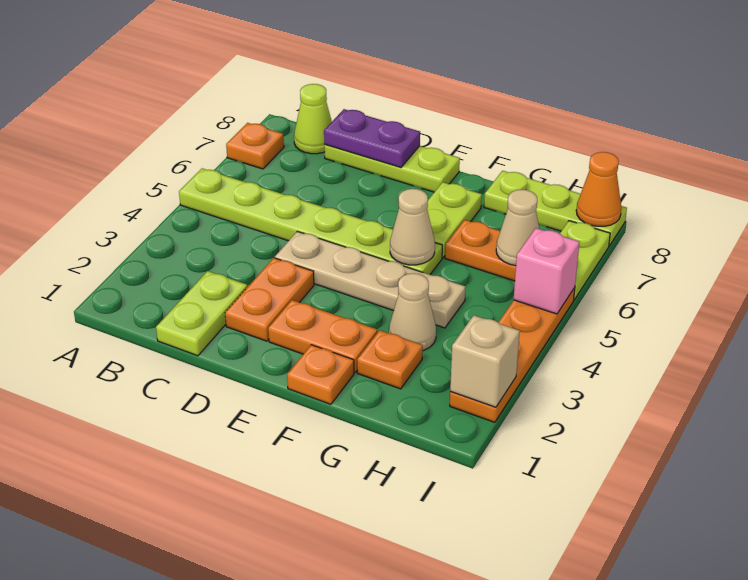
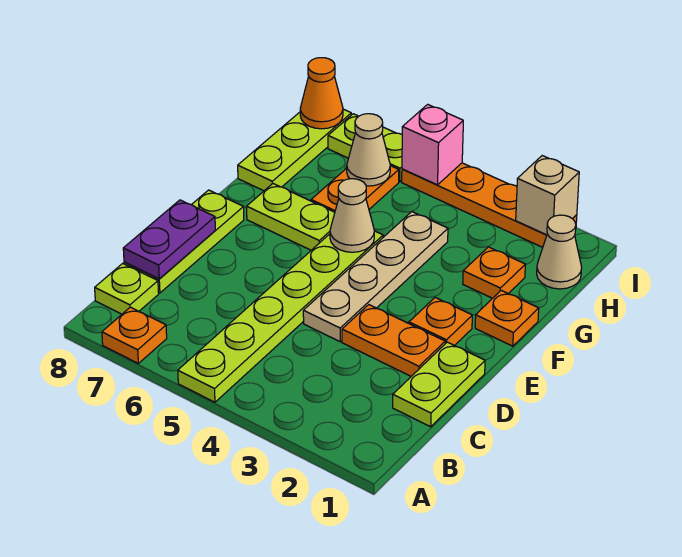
lime 1x1 cone [294,84,332,154] -> lime 1x1 plate [95,263,159,314]
lime 1x2 plate [156,271,247,356] -> lime 1x2 plate turned to [393,342,485,427]
orange 1x2 plate [268,300,377,373] -> orange 1x1 plate [409,298,472,346]
tan 1x1 cone [389,273,436,351] -> tan 1x1 cone moved to [537,215,582,289]

